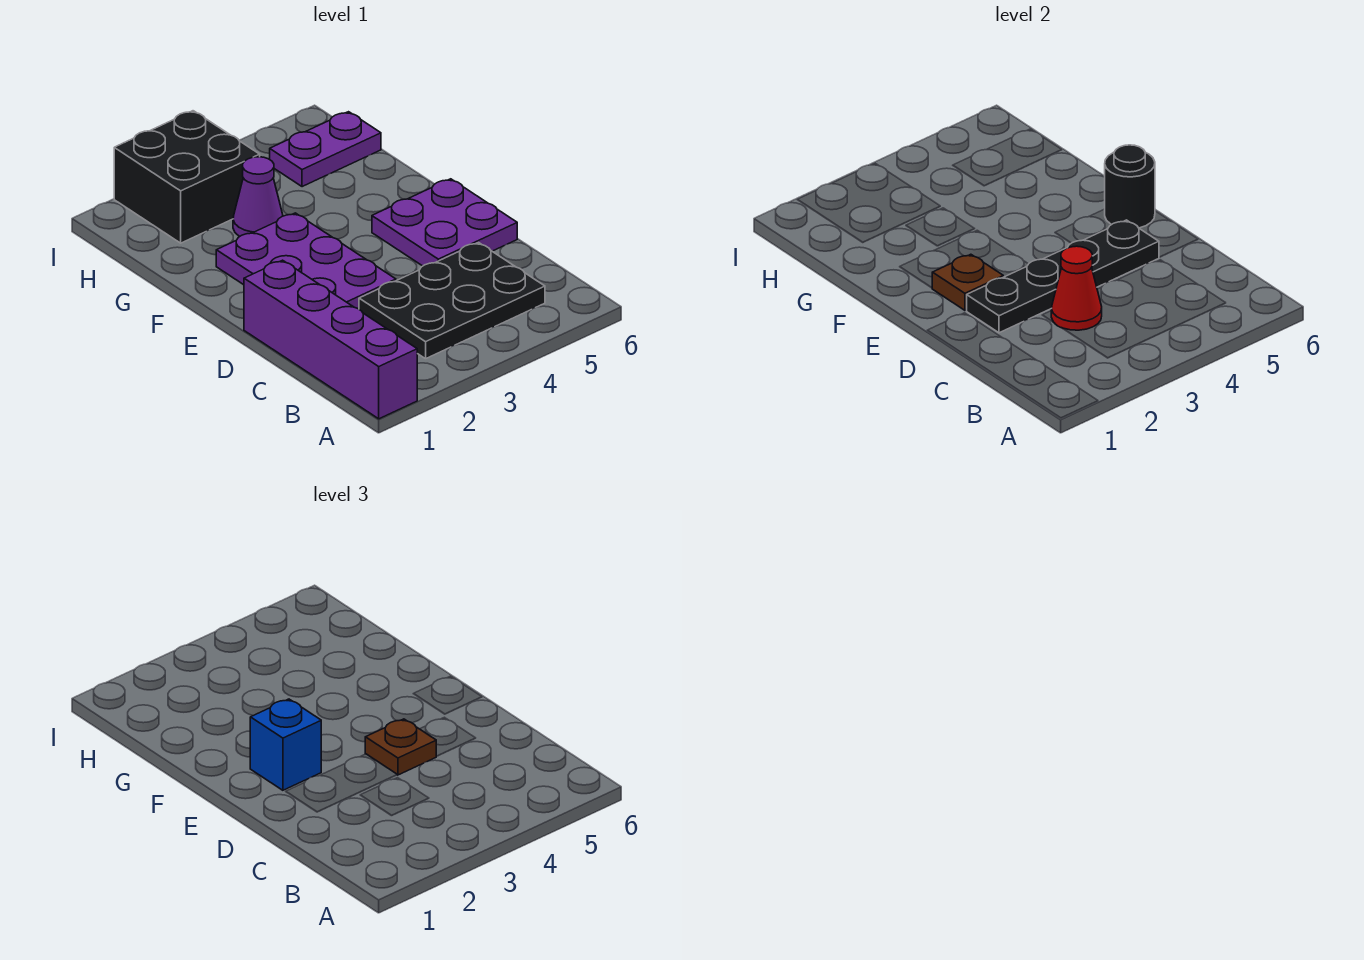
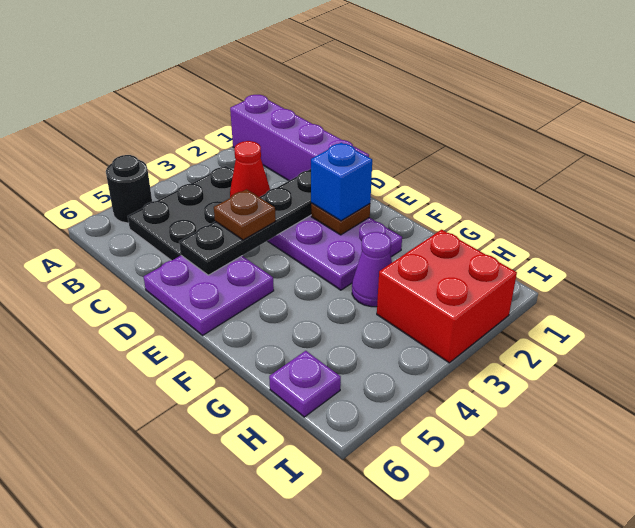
black 1x1 round brick [1105,145,1155,228] -> black 1x1 round brick moved to [106,155,152,223]
black 2x2 brick [114,111,260,243] -> red 2x2 brick [377,230,517,363]
purple 1x2 plate [270,112,381,187] -> purple 1x1 plate [269,351,341,417]

